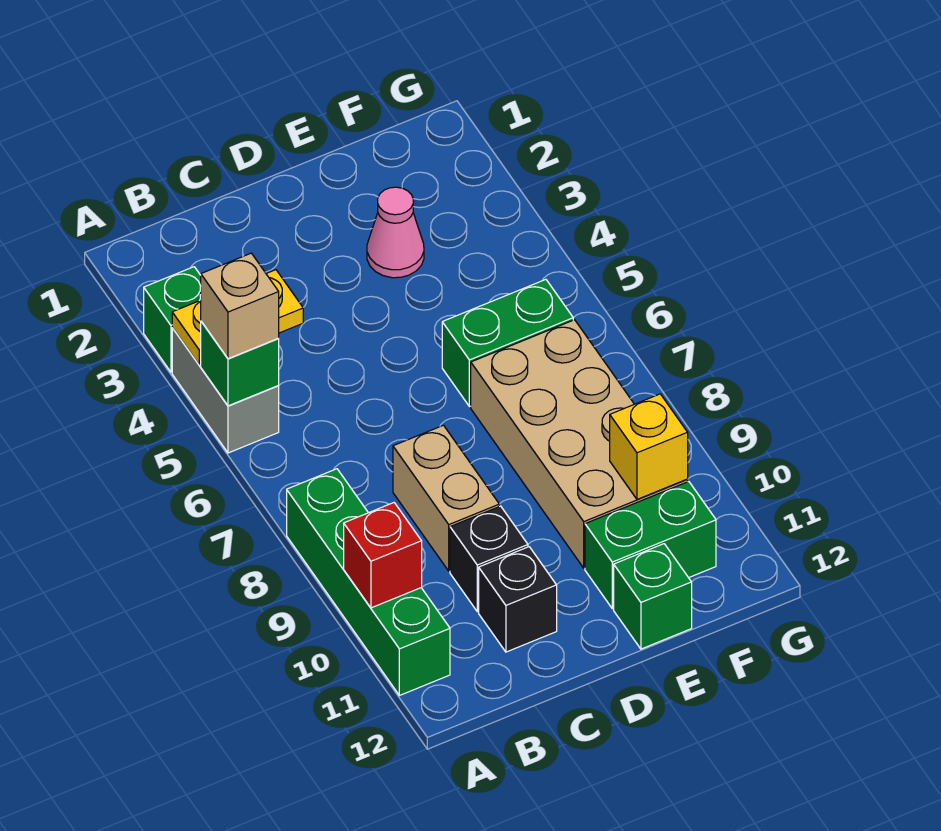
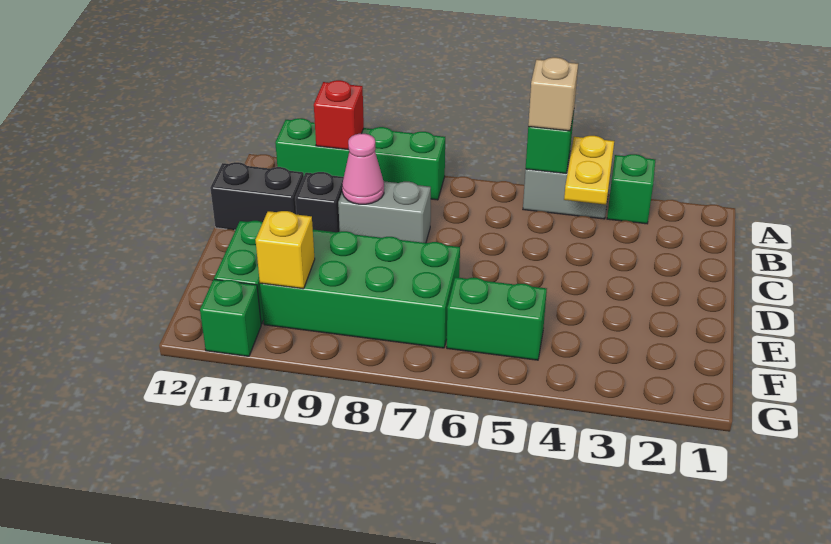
tan 1x2 brick [393,425,499,571] -> grey 1x2 brick [338,181,431,243]
black 1x1 brick [479,547,557,652] -> black 1x2 brick [210,162,304,230]
pink 1x1 cone [367,187,424,278] -> pink 1x1 cone moved to [342,134,384,204]
green 1x2 brick [442,280,573,407] -> green 1x2 brick turned to [447,277,547,360]
tan 2x4 brick [471,320,688,568] -> green 2x4 brick [260,230,460,348]
green 1x1 brick [614,544,692,649] -> green 1x1 brick moved to [200,279,261,356]

